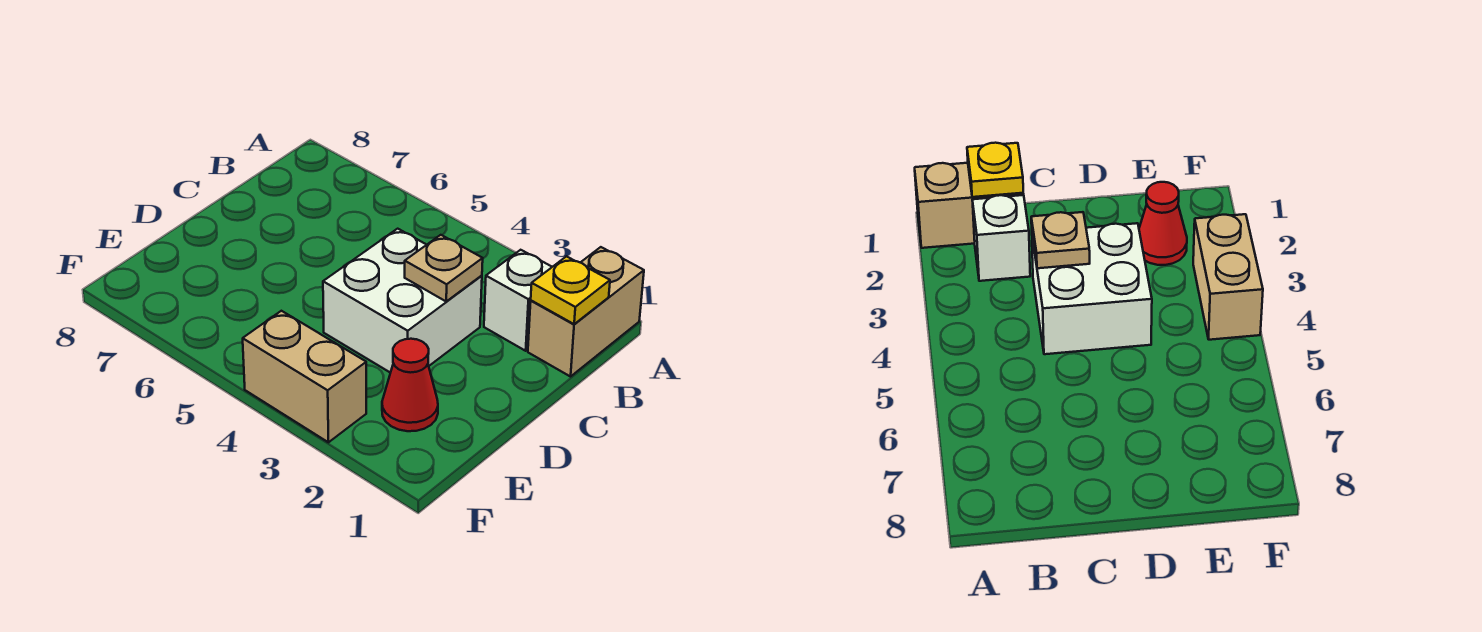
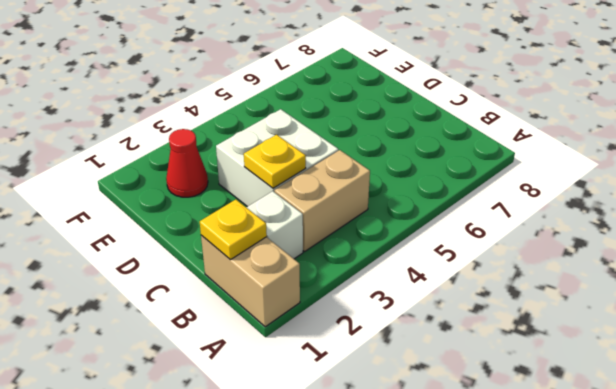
tan 1x1 plate [405,235,483,301] -> yellow 1x1 plate [244,135,306,188]
tan 1x2 brick [243,311,366,442] -> tan 1x2 brick moved to [274,150,370,252]

